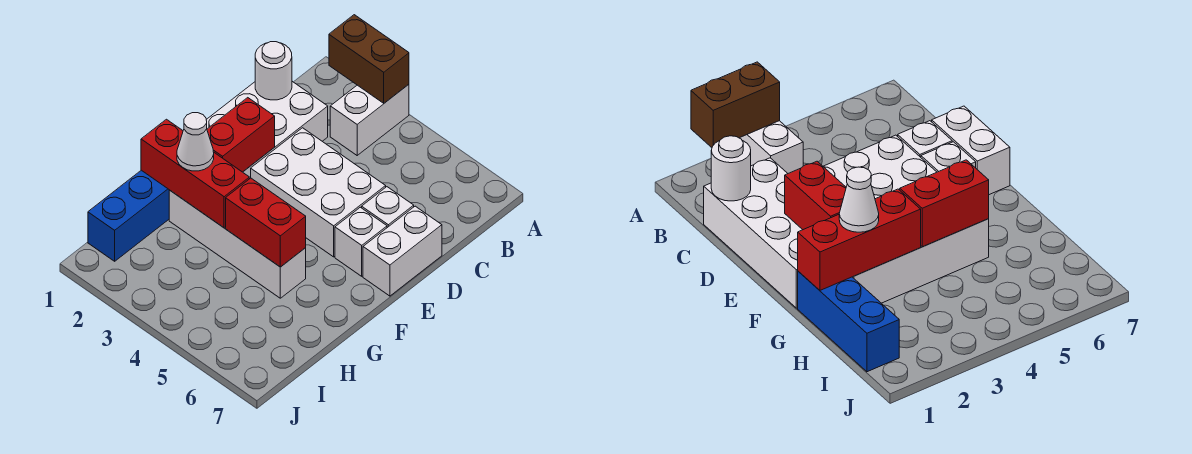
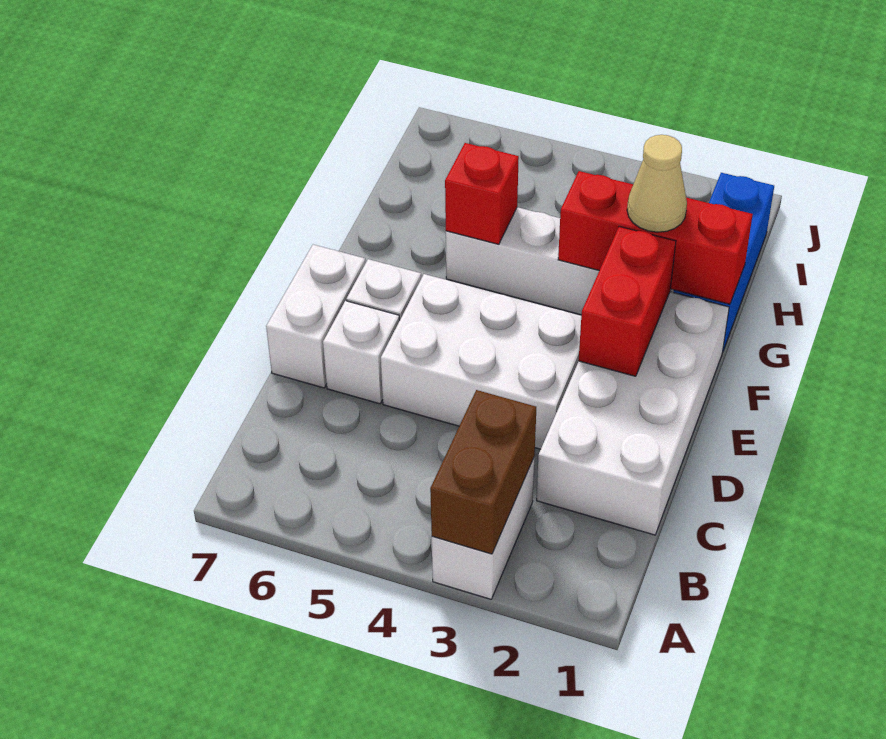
brown 1x2 brick [329,15,409,103] -> brown 1x2 brick turned to [430,390,536,554]
white 1x1 round brick [255,42,292,100] -> none
white 1x1 cone [177,113,214,171] -> tan 1x1 cone [627,135,687,232]
red 1x2 brick [226,178,306,267] -> red 1x1 brick [445,143,519,244]

